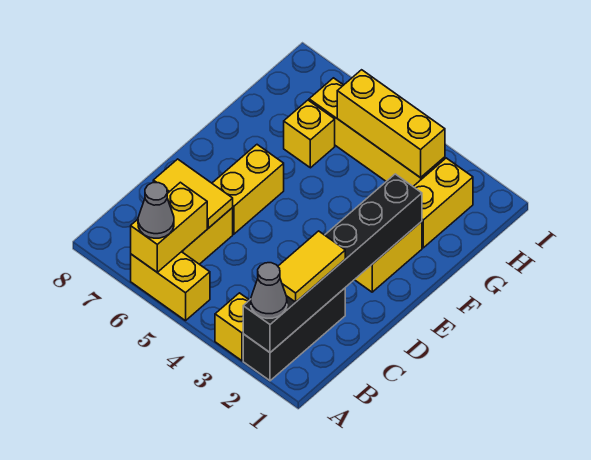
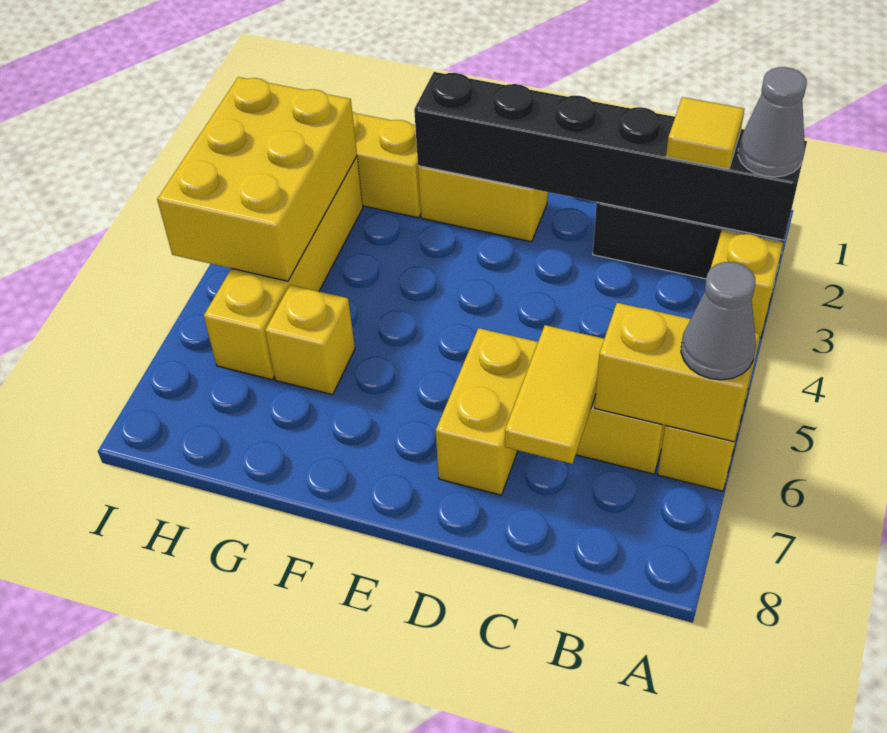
yellow 1x2 tile [278,231,345,302] -> yellow 1x1 tile [666,97,744,169]
yellow 1x2 brick [212,145,284,234] -> yellow 1x2 brick turned to [436,328,538,495]
yellow 1x3 brick [337,70,445,178] -> yellow 2x3 brick [157,77,357,281]

